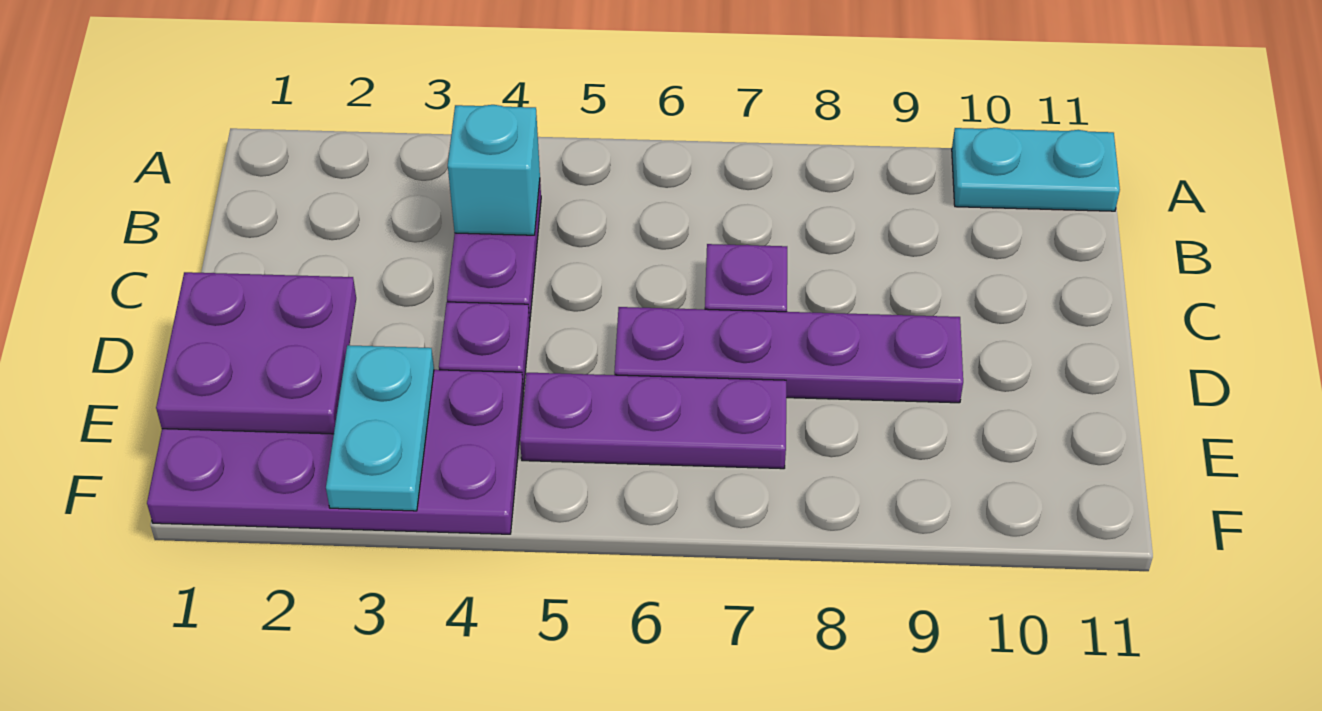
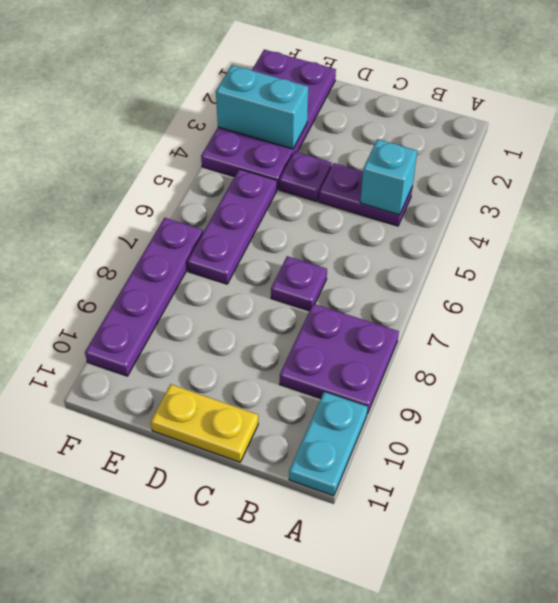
none -> yellow 1x2 plate [151,384,258,462]
purple 2x2 plate [156,272,356,434] -> purple 2x2 plate moved to [280,304,399,414]
purple 1x4 plate [614,307,963,403] -> purple 1x4 plate moved to [85,218,203,376]
cyan 1x2 plate [326,345,434,511] -> cyan 1x2 brick [216,65,308,149]

